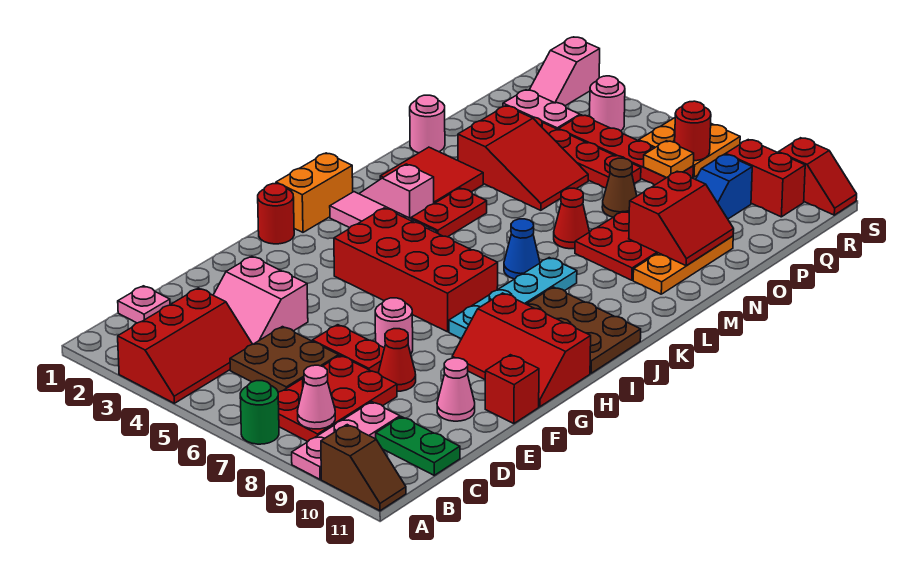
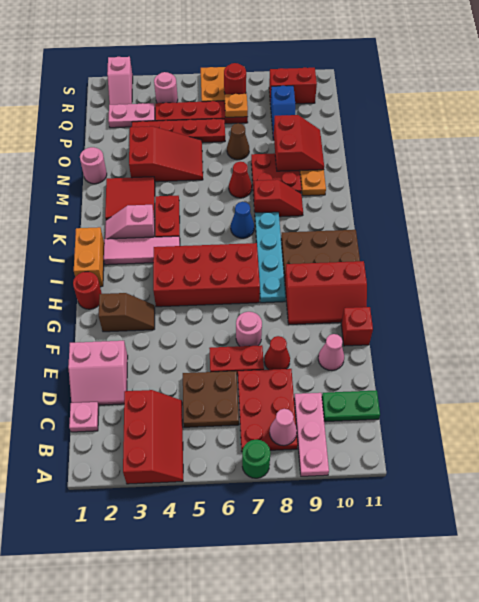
brown 1x2 slope [321,425,406,511] -> brown 1x2 slope moved to [99,293,155,332]
pink 2x2 slope [213,256,308,344] -> pink 2x2 slope moved to [68,341,128,405]
red 1x2 slope [778,138,857,215] -> red 1x2 slope moved to [254,180,303,217]

